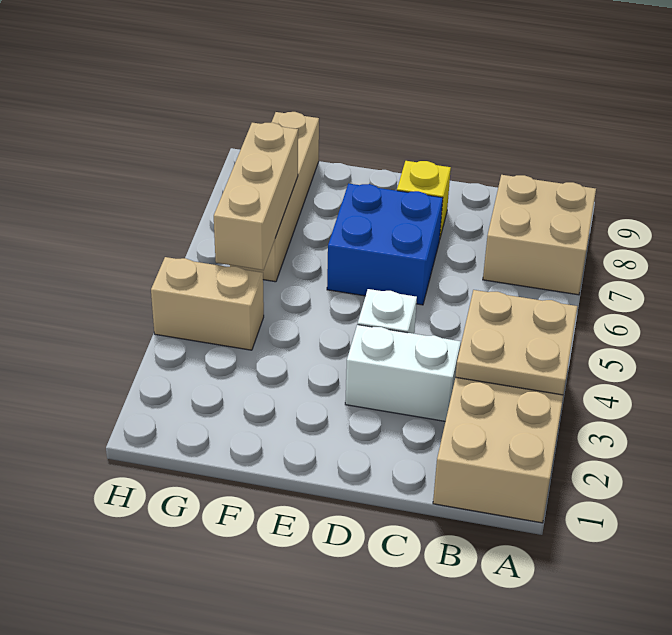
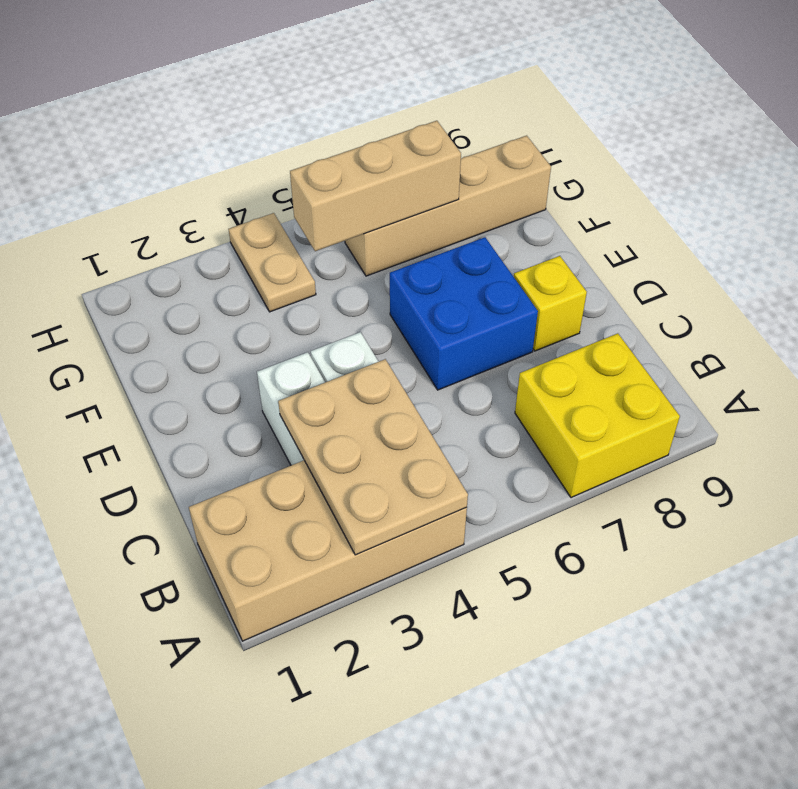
tan 2x2 plate [455,290,577,395] -> tan 2x3 plate [278,359,468,555]
tan 2x2 brick [483,175,596,295] -> yellow 2x2 brick [515,333,680,498]
tan 1x2 brick [151,257,264,350] -> tan 1x2 plate [229,213,316,312]

